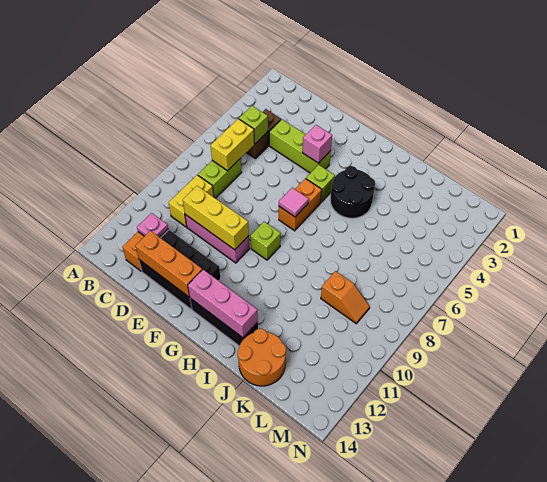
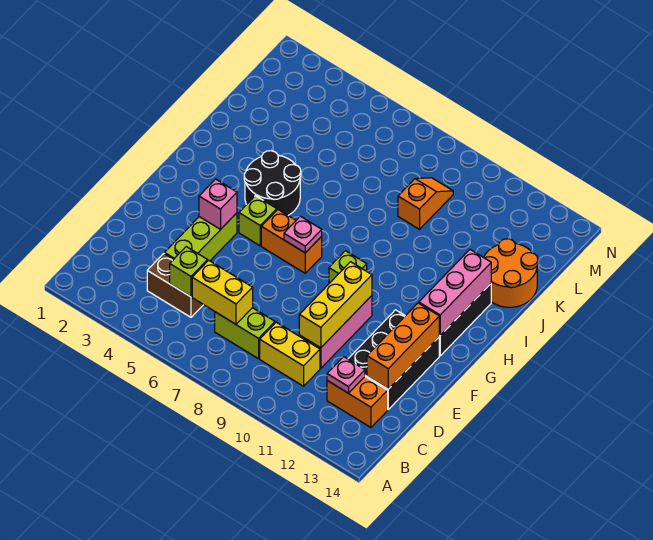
pink 1x1 tile [279,188,309,217] -> pink 1x1 plate [284,216,322,253]

